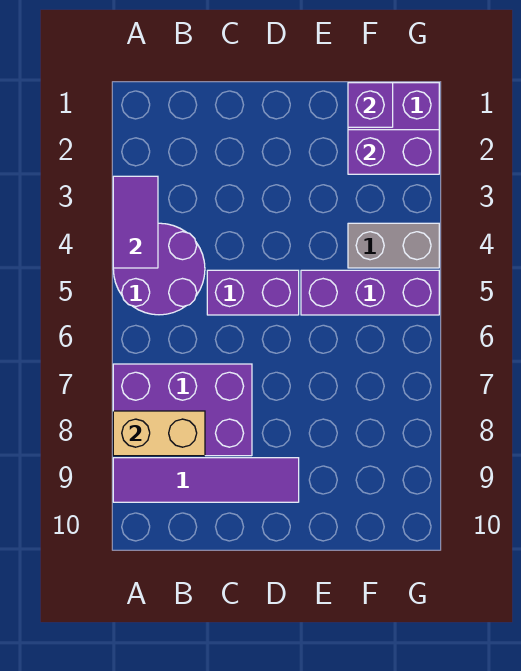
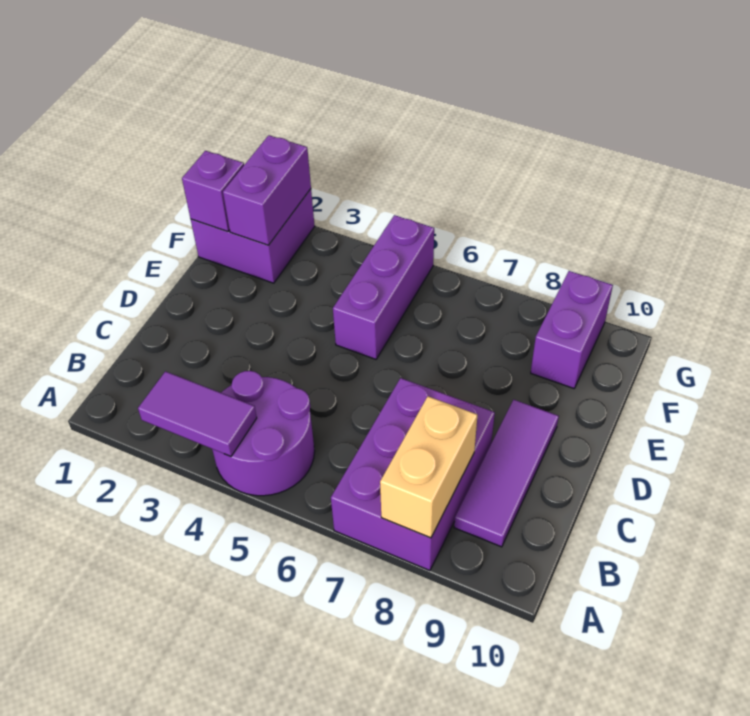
purple 1x4 tile [113,458,299,502] -> purple 1x3 tile [454,400,559,547]
purple 1x2 brick [207,270,299,315] -> purple 1x2 brick moved to [531,271,613,388]
grey 1x2 brick [348,223,439,268] -> none

